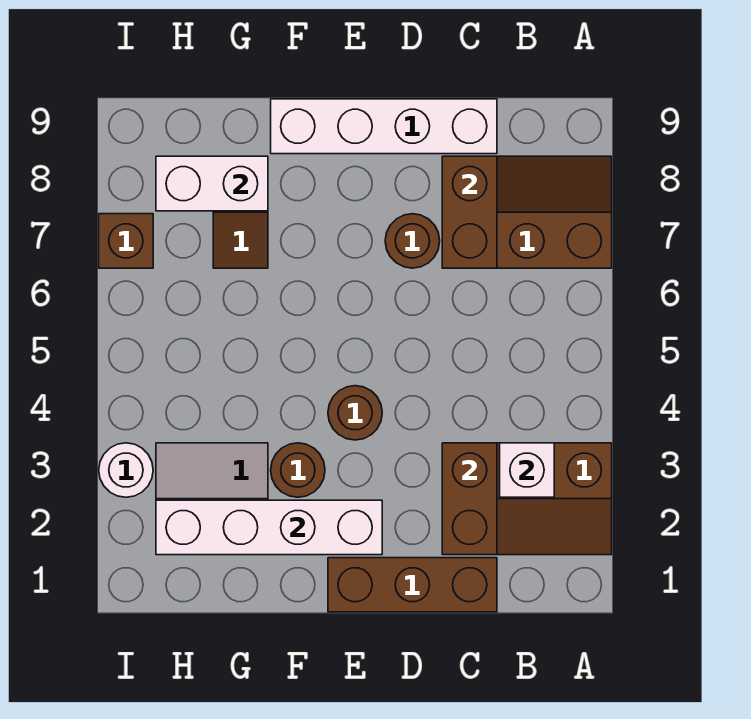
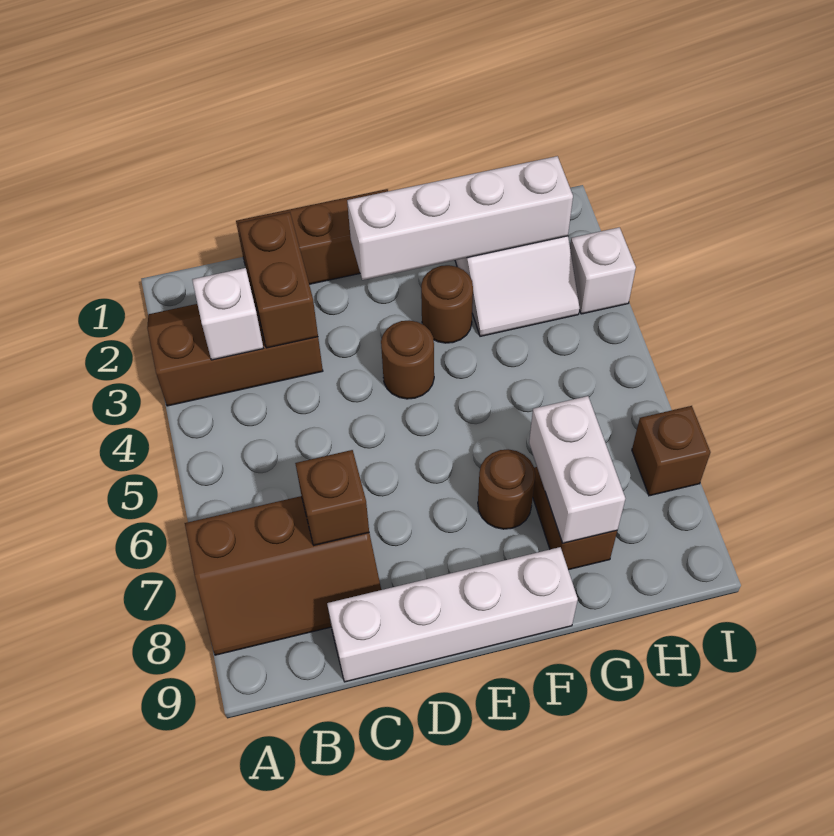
brown 1x2 brick [442,156,497,268] -> brown 1x1 brick [295,450,369,545]
brown 1x1 round brick [385,214,440,268] -> brown 1x1 round brick moved to [478,449,535,529]
white 1x2 brick [156,156,268,211] -> white 1x2 brick turned to [529,396,625,543]
white 1x1 round brick [99,443,153,497] -> white 1x1 brick [570,227,636,314]

